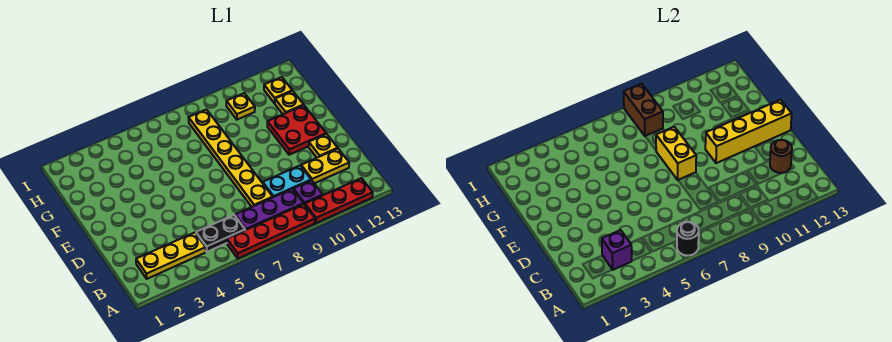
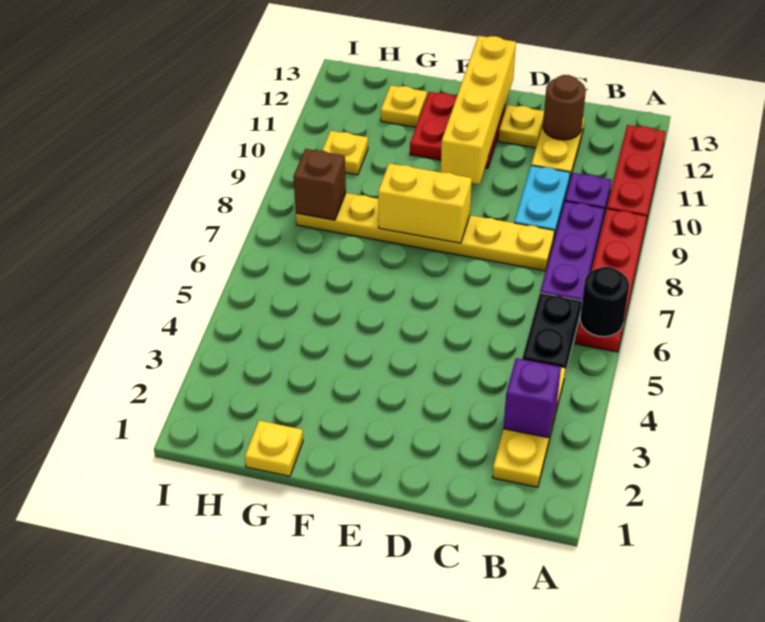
brown 1x2 brick [624,84,663,136] -> brown 1x1 brick [293,149,346,220]
yellow 1x1 plate [264,77,292,103] -> yellow 1x1 plate moved to [245,421,303,476]

